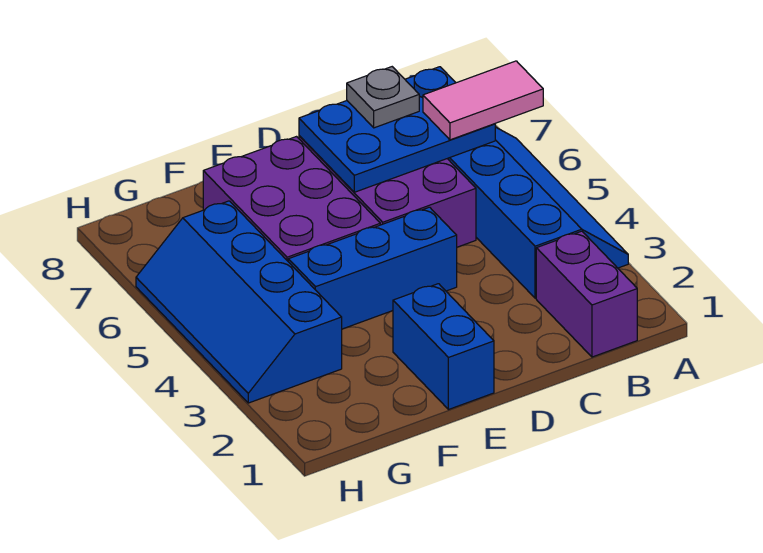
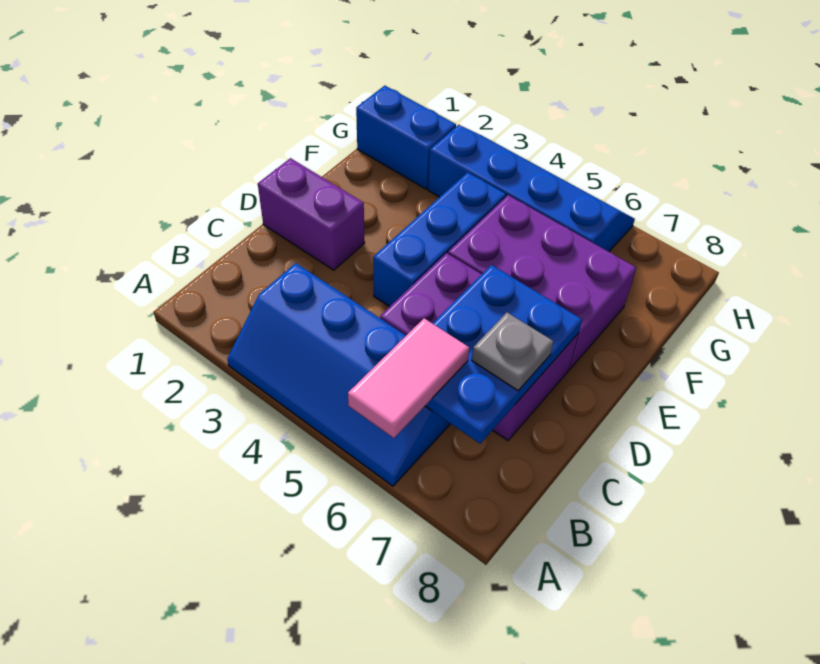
purple 1x2 brick [536,231,637,357] -> purple 1x2 brick moved to [258,158,365,270]
blue 1x2 brick [393,284,494,410] -> blue 1x2 brick moved to [356,86,456,189]

